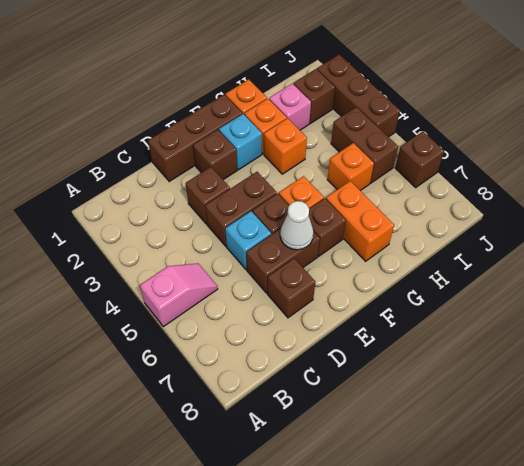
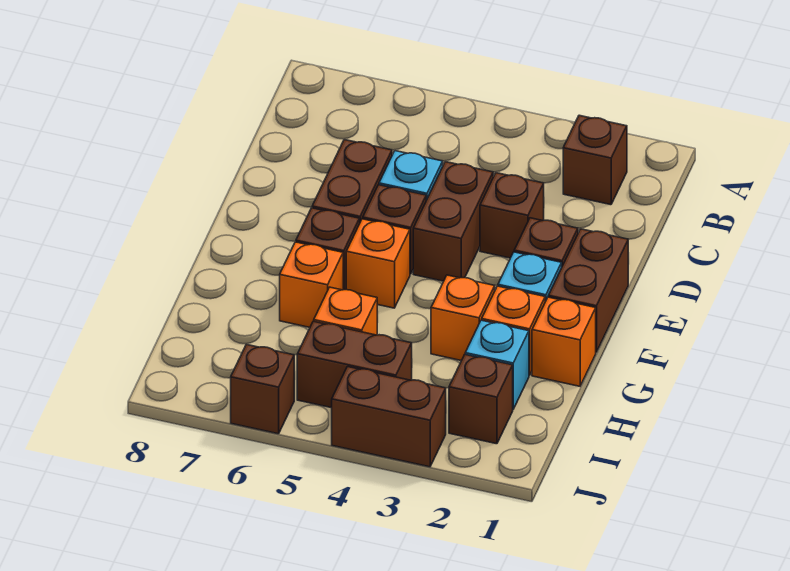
pink 1x2 slope [140,263,218,327] -> none
brown 1x3 brick [148,94,242,182] -> brown 1x2 brick [548,229,628,352]
brown 1x1 brick [268,258,315,318] -> brown 1x1 brick moved to [563,115,627,205]
white 1x1 cone [280,201,313,250] -> none
orange 1x2 brick [326,181,394,261] -> orange 1x1 brick [280,242,343,327]
pink 1x1 brick [269,84,311,130] -> cyan 1x1 brick [465,320,529,409]
brown 1x3 brick [317,55,400,137] -> brown 1x2 brick [332,367,446,467]

